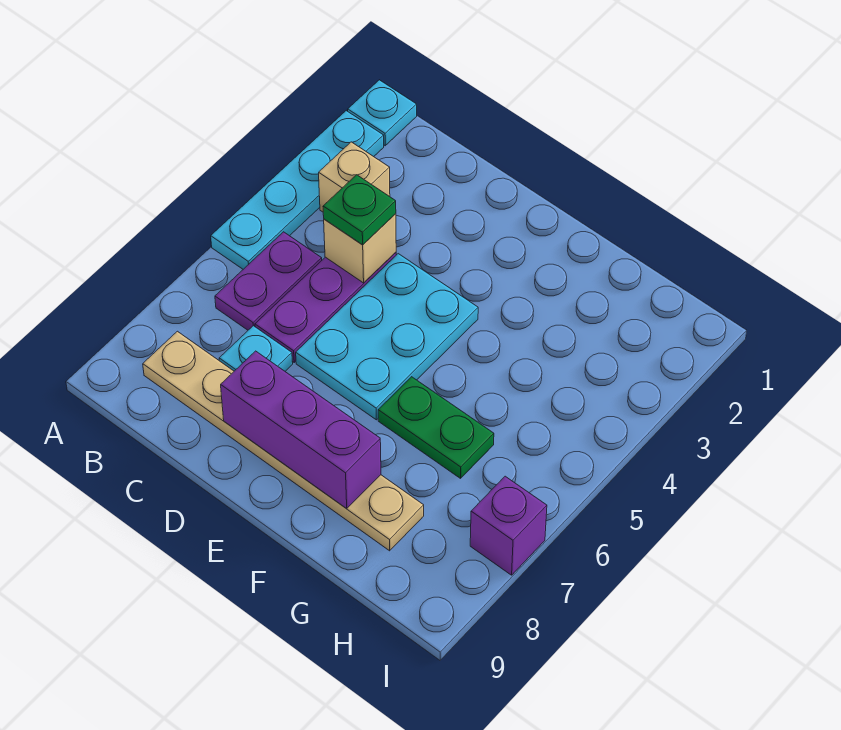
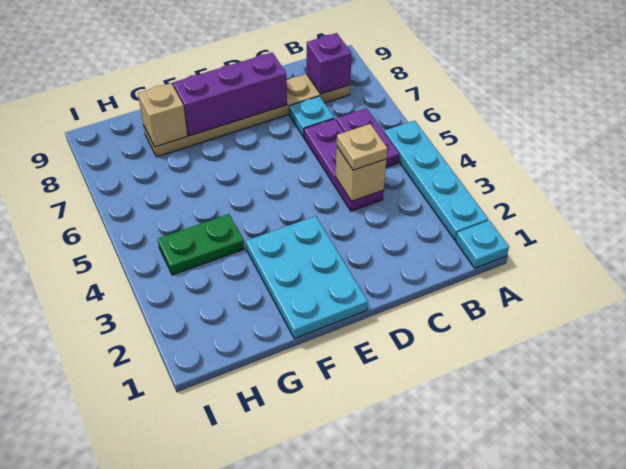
tan 1x1 brick [319,142,390,212] -> tan 1x1 brick moved to [138,83,188,147]
green 1x1 plate [323,175,396,245] -> tan 1x1 plate [337,124,388,170]
cyan 2x3 plate [296,254,478,420] -> cyan 2x3 plate moved to [246,216,368,338]
green 1x2 plate [378,377,494,478] -> green 1x2 plate moved to [158,214,244,275]
purple 1x1 brick [470,476,547,575] -> purple 1x1 brick moved to [306,33,352,94]

